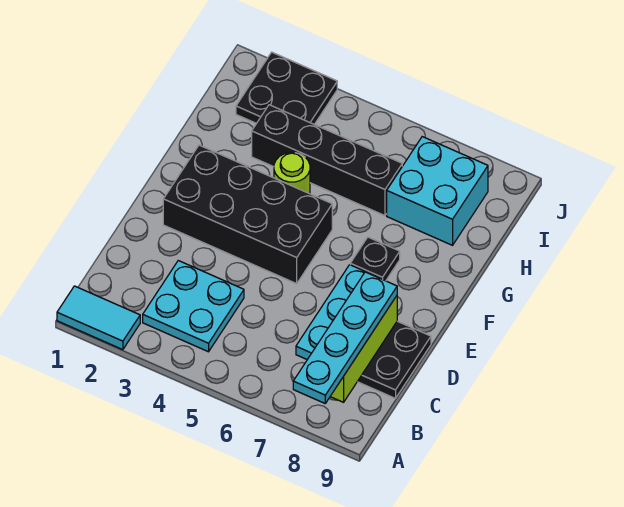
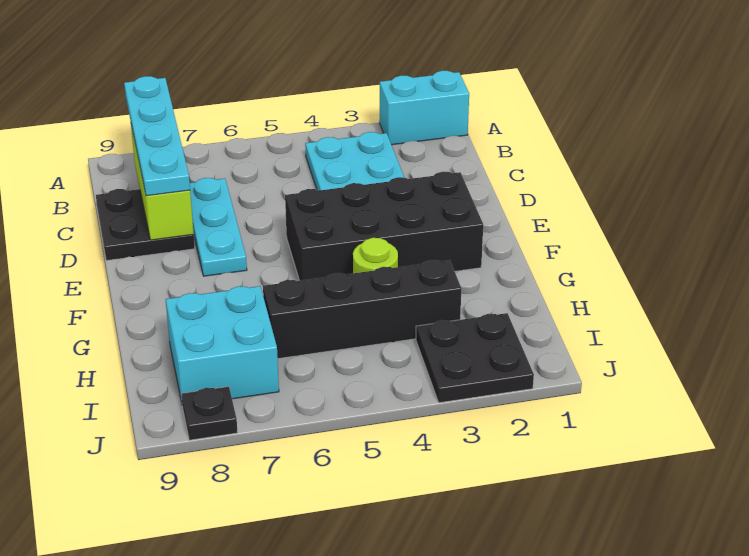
cyan 1x2 tile [57,286,140,350] -> cyan 1x2 brick [379,71,469,145]
black 1x1 plate [350,237,400,281] -> black 1x1 plate moved to [181,386,238,440]

